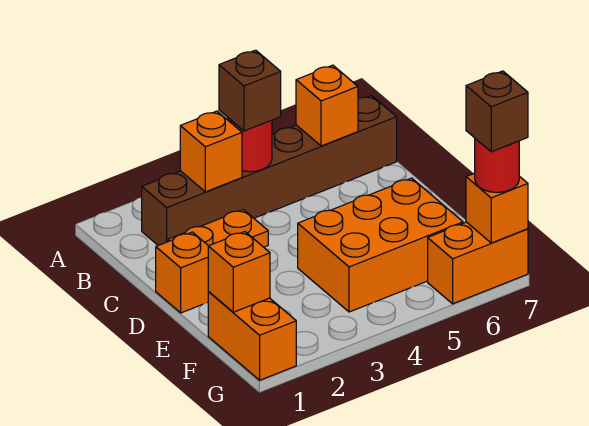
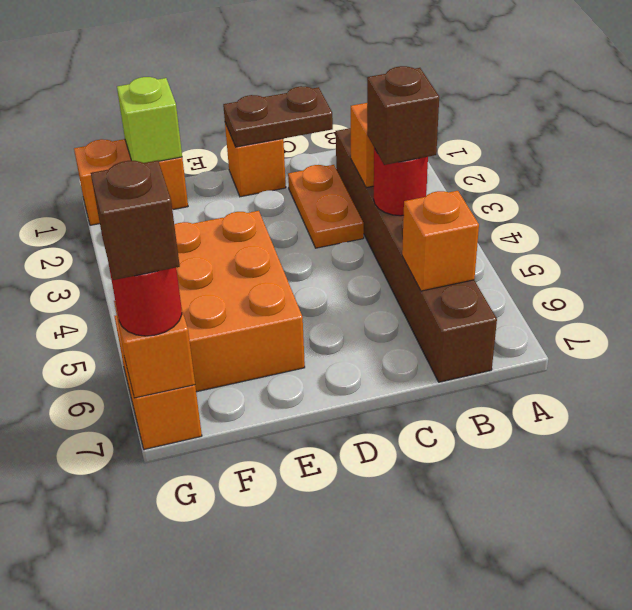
none -> brown 1x2 plate [223,86,333,147]
orange 1x1 brick [208,232,270,312] -> lime 1x1 brick [117,77,182,163]

